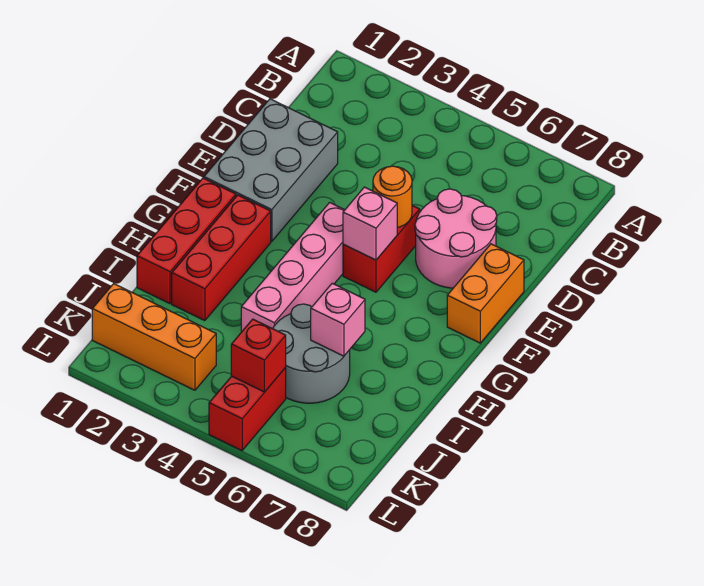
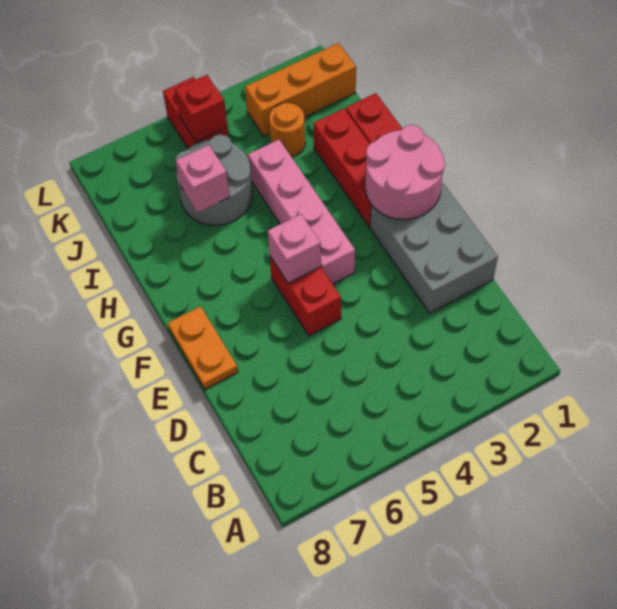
pink 2x2 round brick [415,189,497,288] -> pink 2x2 round brick moved to [366,125,445,220]
orange 1x1 round brick [373,166,412,227] -> orange 1x1 round brick moved to [269,103,305,157]
orange 1x2 brick [447,244,524,343] -> orange 1x2 plate [168,306,238,389]

